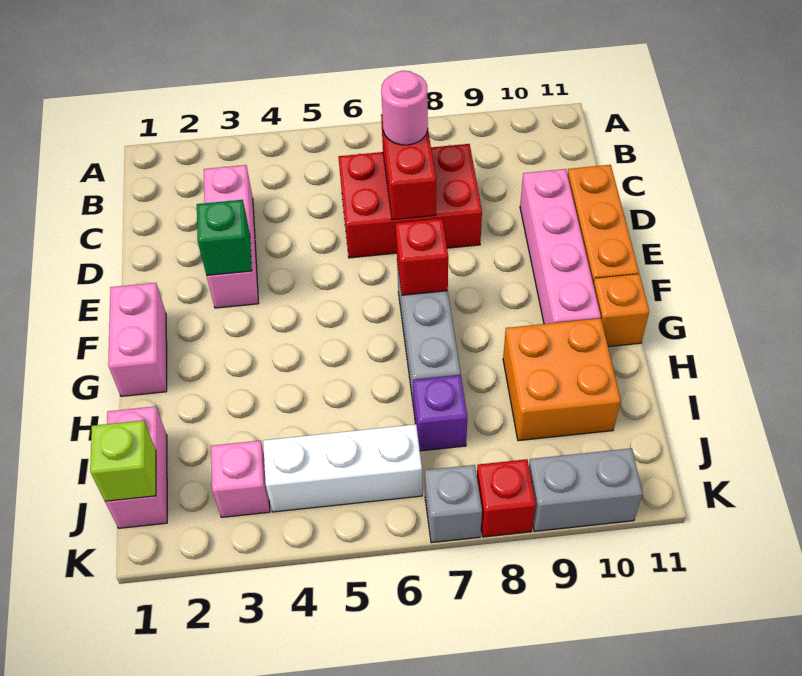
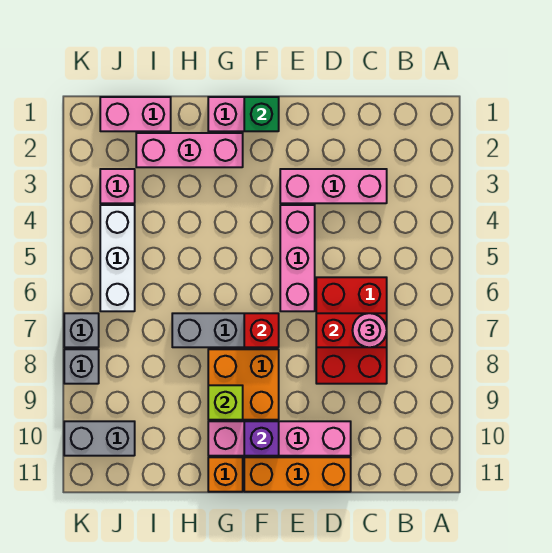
green 1x1 brick [197,200,252,275] -> green 1x1 brick moved to [244,97,279,131]
none -> pink 1x3 brick [280,205,315,311]
none -> pink 1x3 brick [136,133,243,167]
orange 2x2 brick [503,318,621,441] -> orange 2x2 brick moved to [208,349,279,420]
purple 1x1 brick [413,375,467,451] -> purple 1x1 brick moved to [244,421,279,456]
lime 1x1 brick [90,420,156,501] -> lime 1x1 brick moved to [208,385,243,420]
red 1x1 brick [477,459,536,537] -> grey 1x1 brick [64,349,99,384]
grey 1x2 brick [529,448,642,531] -> grey 1x2 brick turned to [64,421,135,456]

